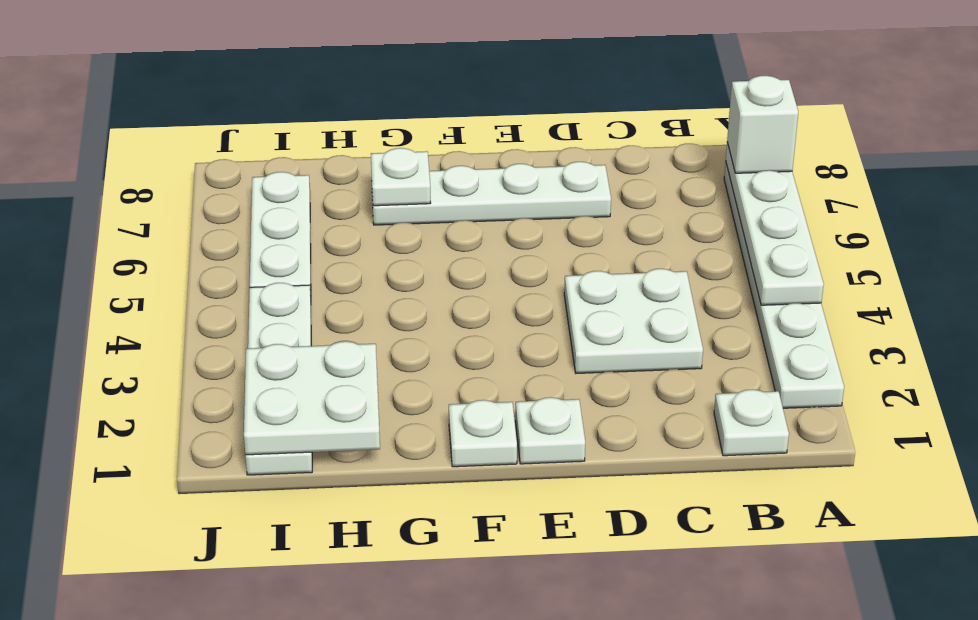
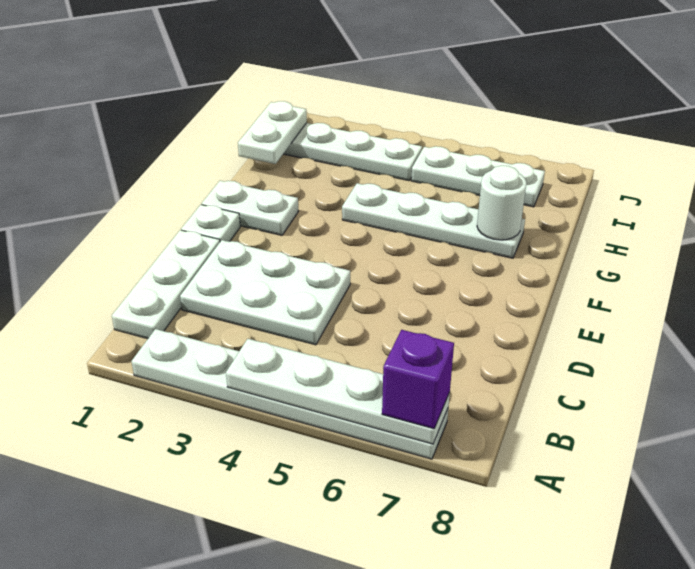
white 1x1 brick [727,76,798,173] -> purple 1x1 brick [382,330,454,429]
white 1x1 plate [714,389,789,456] -> white 1x3 plate [112,230,220,339]
white 2x2 plate [564,269,703,373] -> white 2x3 plate [180,240,350,345]
white 1x4 plate [372,162,611,225] -> white 1x4 plate turned to [342,183,525,258]
white 1x1 plate [449,400,517,467] -> white 1x2 plate [202,181,299,235]
white 1x1 plate [371,148,430,206] -> white 1x1 round brick [477,166,526,240]
white 2x2 plate [244,341,380,455] -> white 1x2 plate [238,101,307,164]

